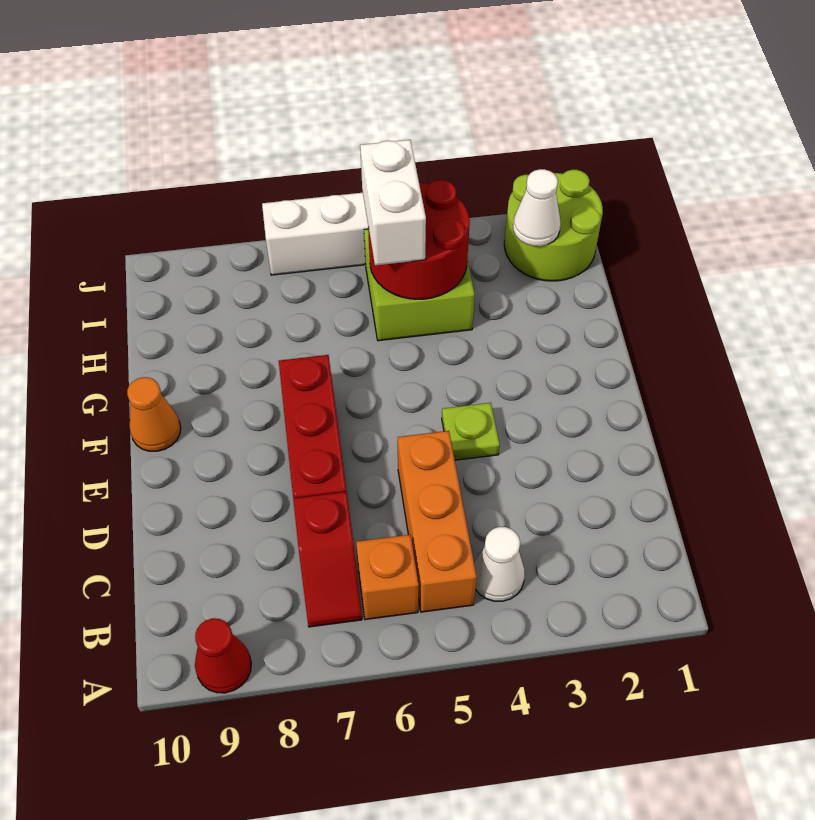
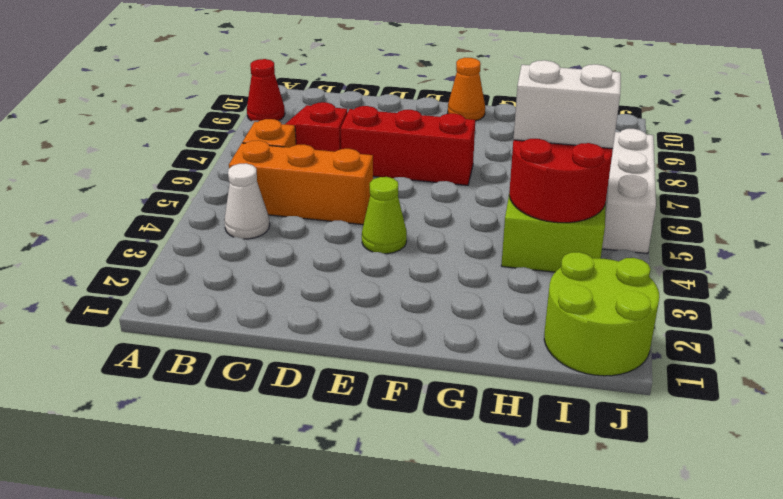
lime 1x1 plate [442,403,500,460] -> lime 1x1 cone [362,177,407,254]
white 1x1 cone [513,169,561,246] -> none

